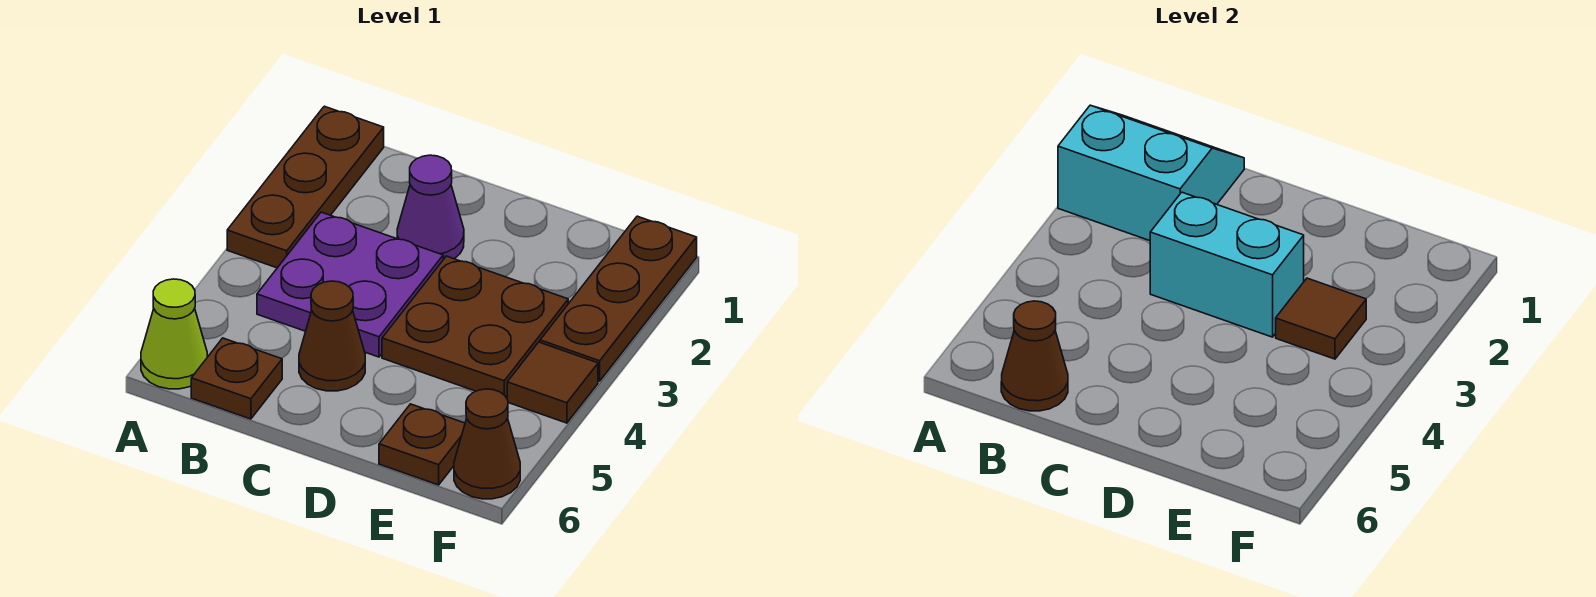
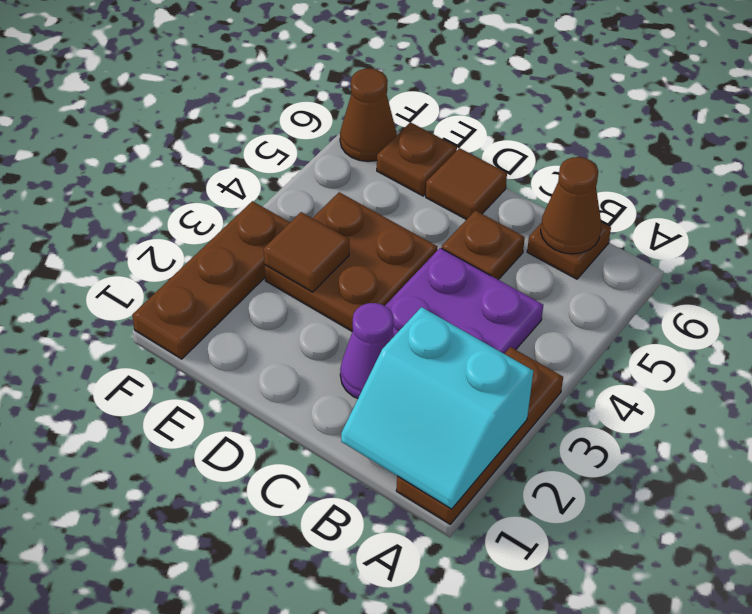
lime 1x1 cone [141,279,207,389] -> none
cyan 1x2 brick [1150,192,1304,337] -> none
brown 1x1 cone [299,281,365,391] -> brown 1x1 plate [442,211,525,280]
brown 1x1 tile [507,342,598,423] -> brown 1x1 tile moved to [426,148,507,220]

